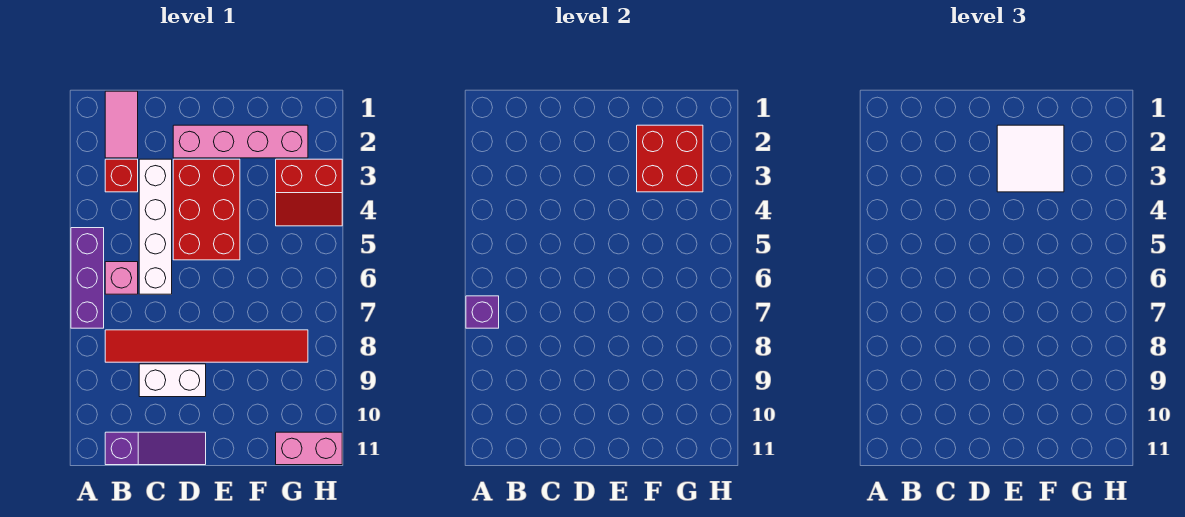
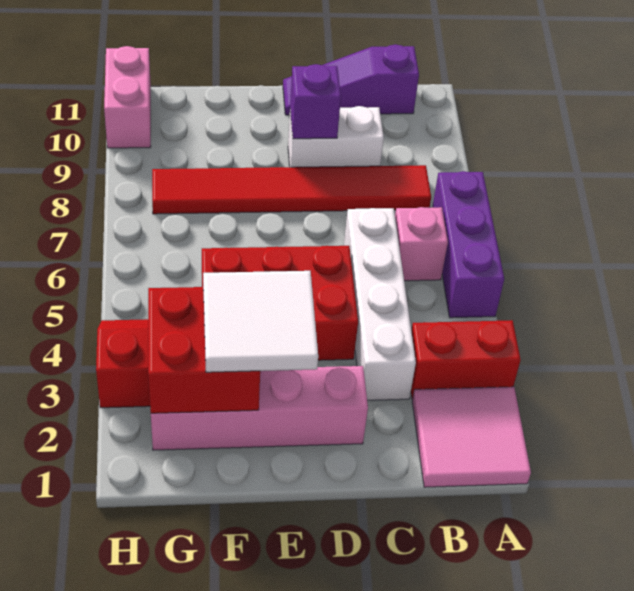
purple 1x1 brick [466,296,499,328] -> purple 1x1 brick moved to [290,64,341,139]
pink 1x2 tile [105,91,138,158] -> pink 2x2 tile [412,387,531,487]
red 1x1 brick [105,159,138,192] -> red 1x2 brick [411,320,521,399]
red 2x3 brick [173,159,240,260] -> red 2x3 brick turned to [202,246,358,360]
pink 1x2 brick [276,432,342,465] -> pink 1x2 brick turned to [104,46,151,148]

